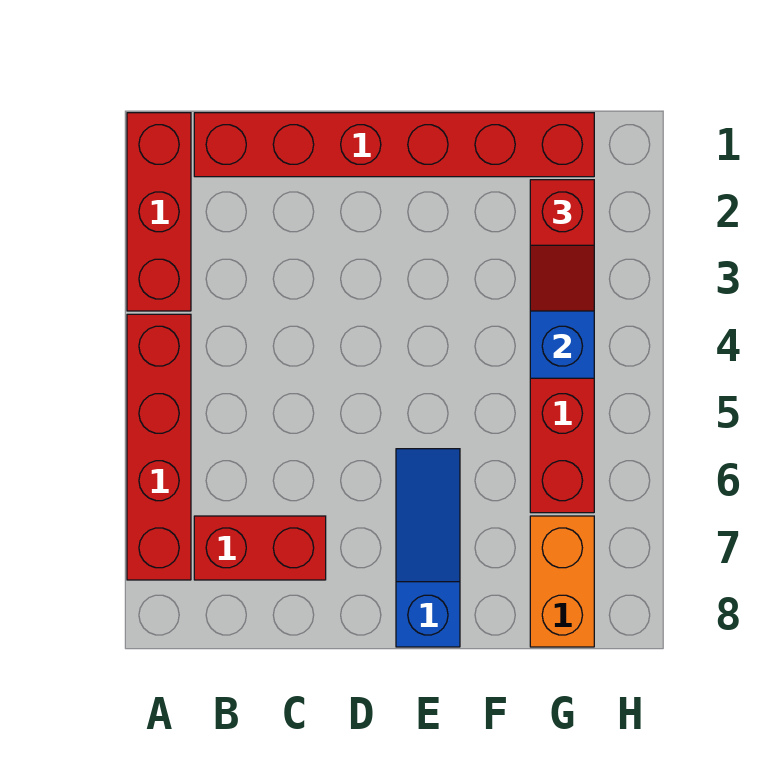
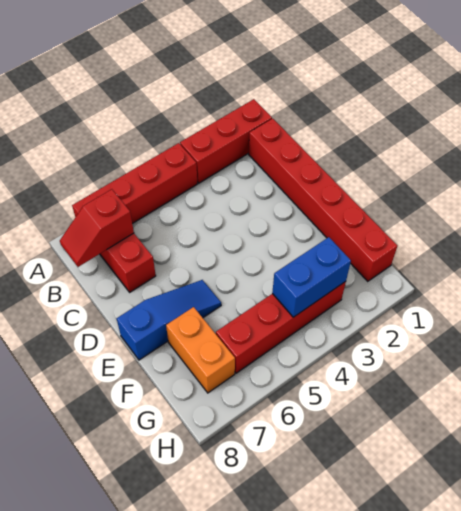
red 1x2 slope [530,180,594,311] -> red 1x2 slope moved to [60,189,134,267]
orange 1x2 brick [530,516,594,647] -> orange 1x2 brick turned to [166,307,235,393]

